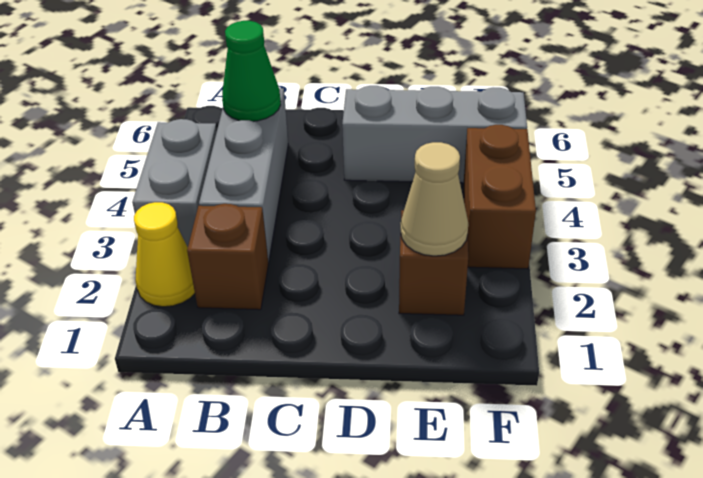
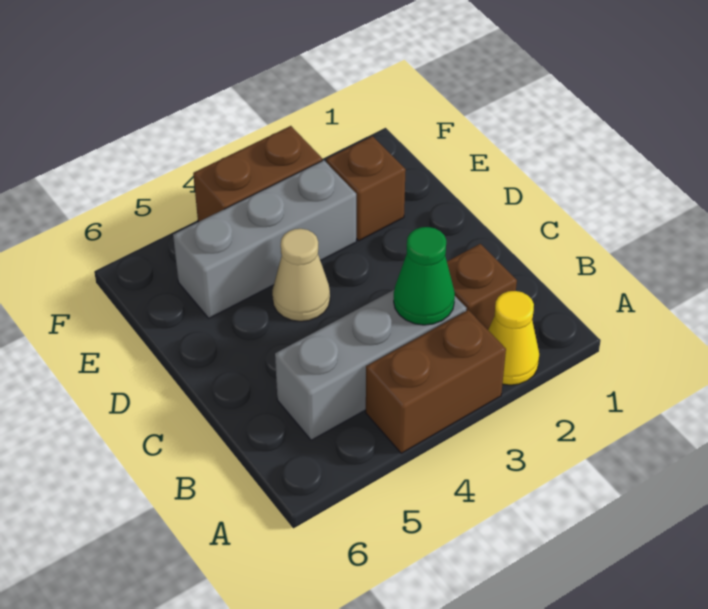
grey 1x2 brick [132,119,217,247] -> brown 1x2 brick [366,310,506,453]
green 1x1 cone [222,21,281,121] -> green 1x1 cone moved to [394,227,455,325]
grey 1x3 brick [342,86,527,183] -> grey 1x3 brick turned to [173,160,356,318]
tan 1x1 cone [401,142,468,256] -> tan 1x1 cone moved to [272,229,330,321]

